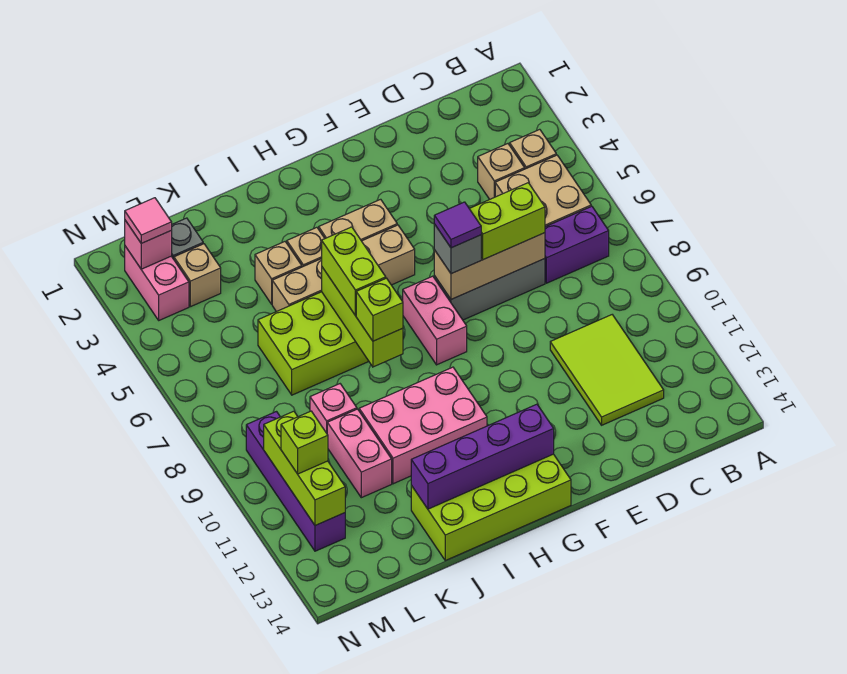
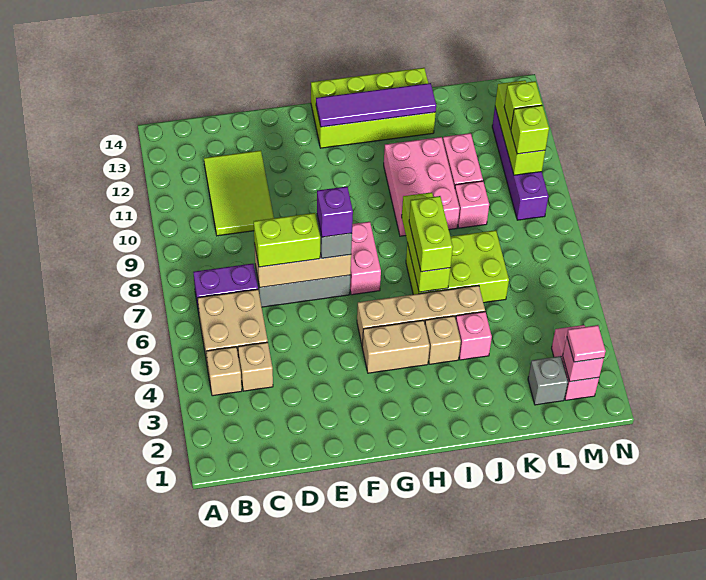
purple 1x1 tile [434,202,481,248] -> purple 1x1 brick [317,187,353,237]
purple 1x4 brick [411,404,554,509] -> purple 1x4 tile [316,83,436,127]
pink 2x3 brick [359,367,487,484] -> pink 2x3 brick turned to [384,137,460,236]
lime 1x1 brick [356,278,403,341] -> lime 1x1 brick moved to [511,105,549,154]
tan 1x1 brick [255,242,302,304] -> pink 1x1 brick [456,312,492,360]
tan 1x1 brick [174,244,221,307] -> none

